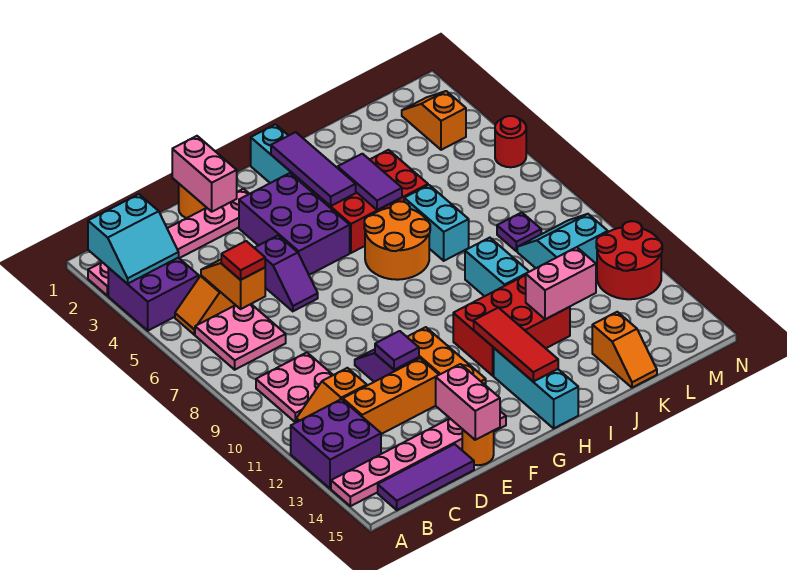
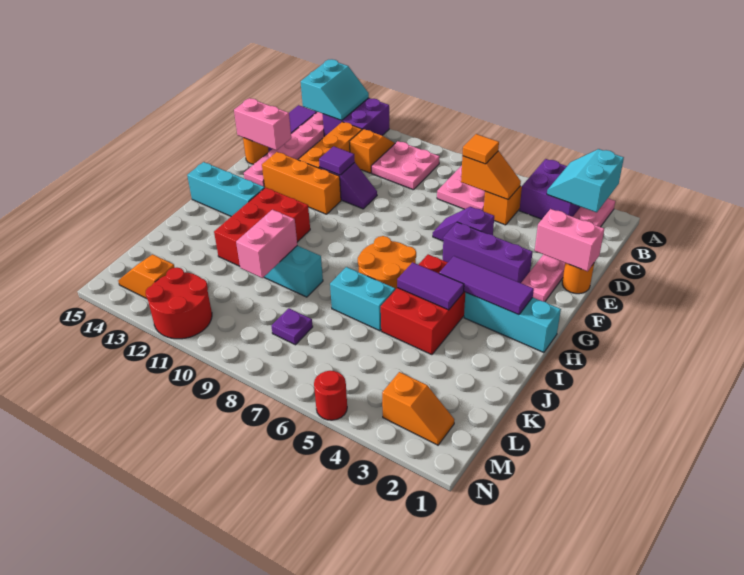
red 1x1 tile [221,241,265,280] -> orange 1x1 tile [463,134,499,164]
purple 2x3 brick [239,173,350,275] -> purple 1x3 brick [443,222,533,283]
red 1x3 tile [474,308,558,382] -> none
pink 1x2 brick [526,247,596,319] -> pink 1x2 brick moved to [236,210,297,278]
orange 1x2 slope [592,312,657,388] -> orange 1x2 slope moved to [118,254,175,298]
cyan 2x2 slope [517,214,608,268] -> cyan 2x2 slope moved to [301,59,369,120]

